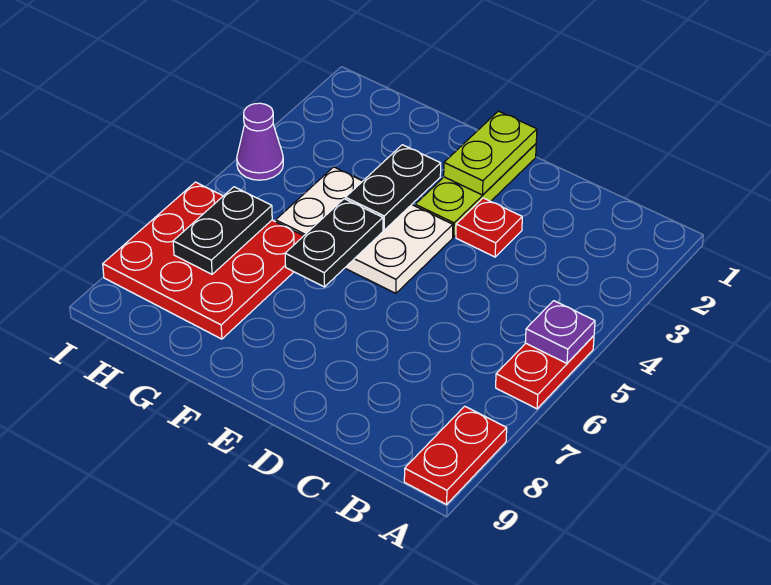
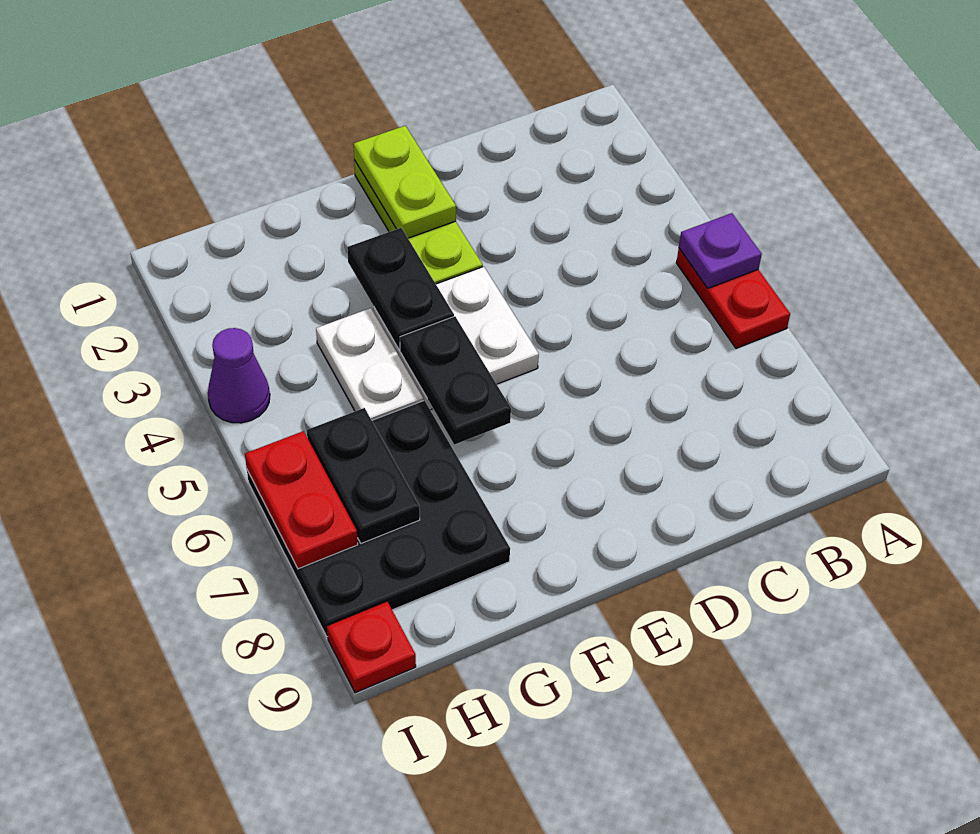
red 1x2 plate [404,406,507,504] -> red 1x2 plate moved to [245,431,358,569]
red 1x1 plate [456,198,522,257] -> red 1x1 plate moved to [327,602,416,693]
red 3x3 plate [103,182,303,339] -> black 3x3 plate [247,400,510,637]

